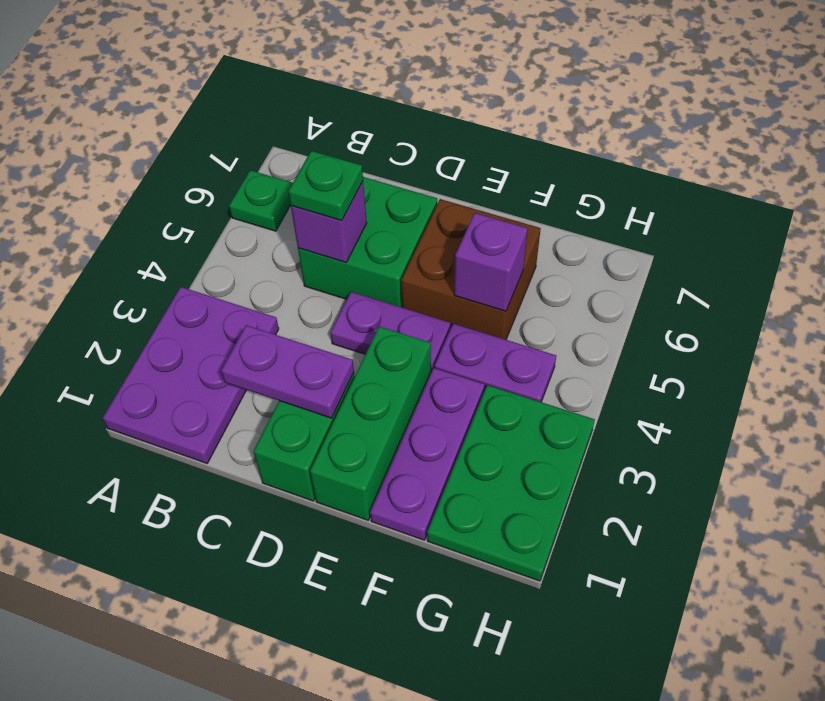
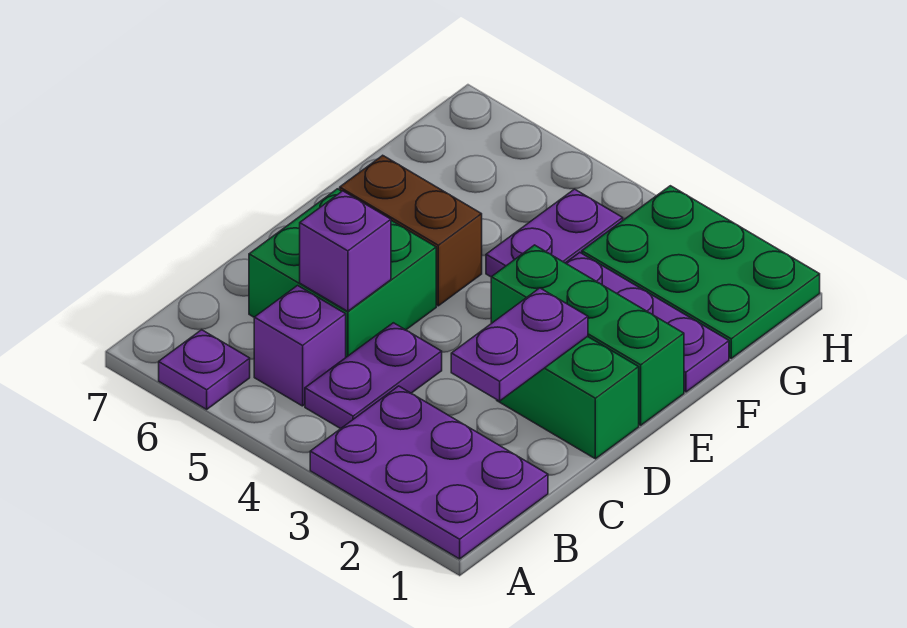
green 1x1 plate [229,170,292,231] -> purple 1x1 plate [159,330,250,409]
green 1x1 plate [288,151,363,221] -> none
purple 1x2 plate [330,292,450,372] -> purple 1x2 plate moved to [305,323,442,429]
brown 2x2 brick [401,199,541,340] -> brown 1x2 brick [340,155,482,306]
purple 1x1 brick [454,213,528,311] -> purple 1x1 brick moved to [254,286,346,406]

